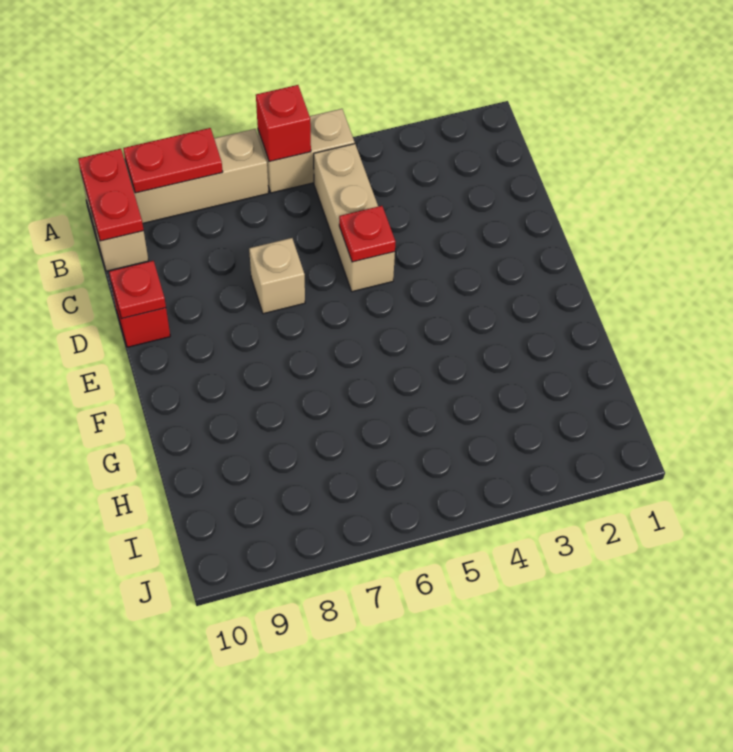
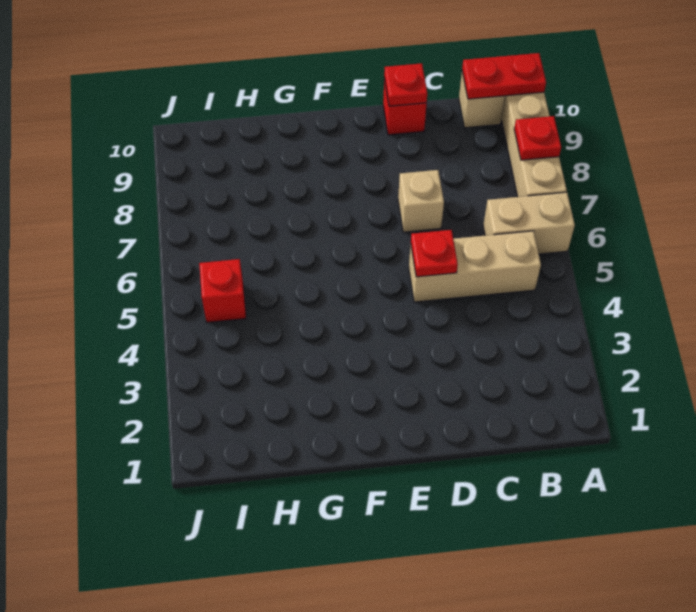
tan 1x2 brick [258,109,355,193] -> tan 1x2 brick turned to [483,192,575,254]
red 1x1 brick [256,85,311,162] -> red 1x1 brick moved to [199,259,246,322]
red 1x2 plate [123,128,223,193] -> red 1x1 plate [514,116,561,160]

